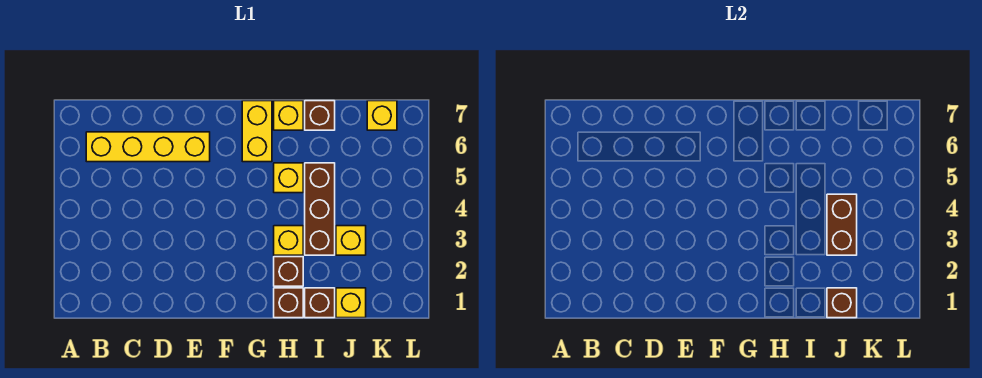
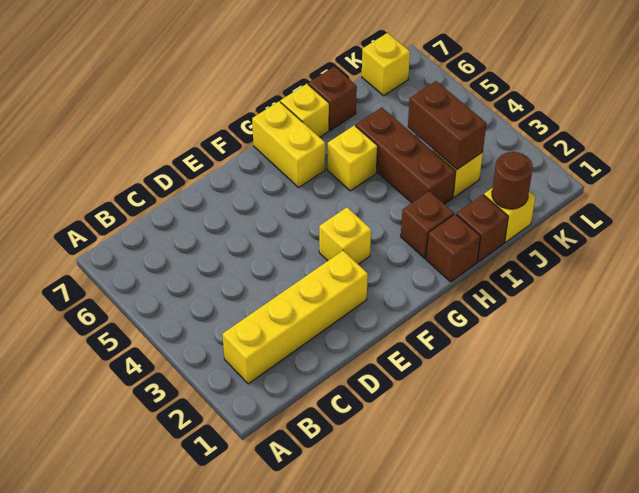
yellow 1x4 brick [86,132,210,162] -> yellow 1x4 brick moved to [222,251,368,384]
yellow 1x1 brick [274,226,303,255] -> yellow 1x1 brick moved to [319,207,371,264]
brown 1x1 brick [827,288,857,318] -> brown 1x1 round brick [492,152,533,209]

